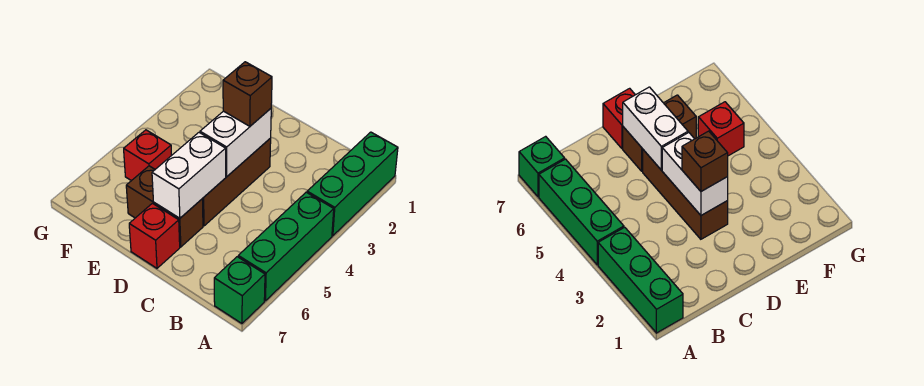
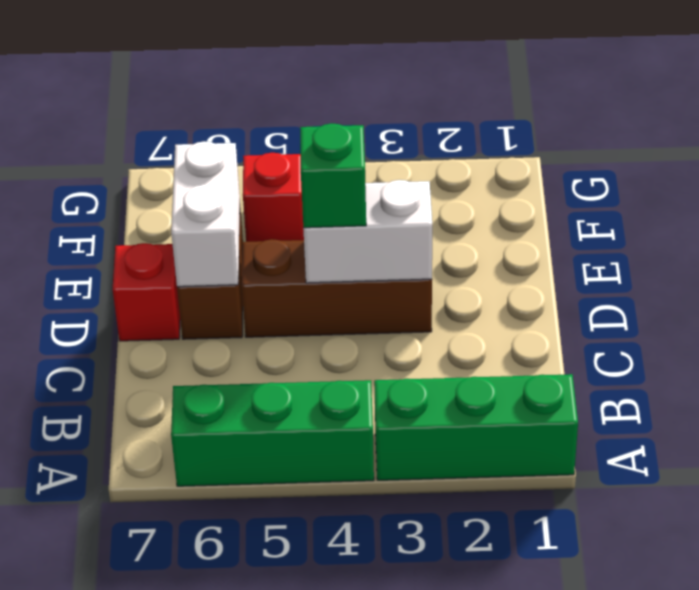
green 1x1 brick [214,257,265,323] -> green 1x1 brick moved to [300,123,366,228]
brown 1x1 brick [223,62,272,126] -> none
white 1x2 brick [152,133,226,218] -> white 1x2 brick turned to [171,141,240,287]

